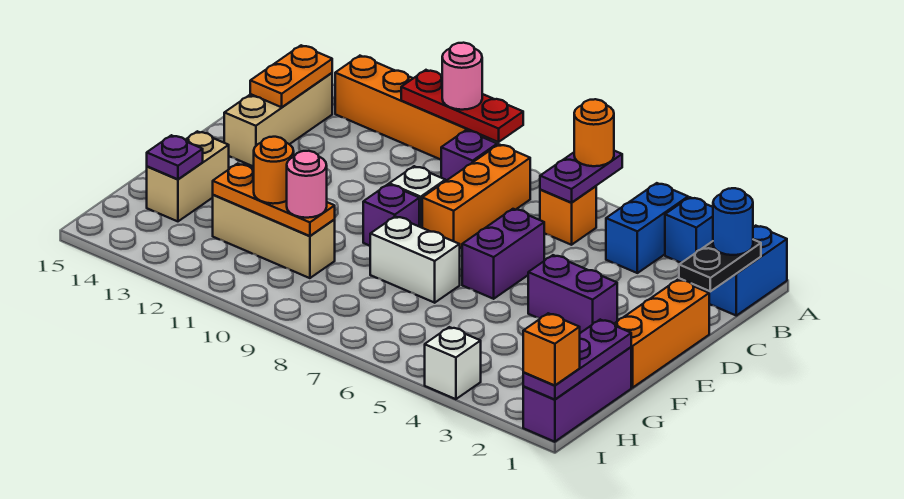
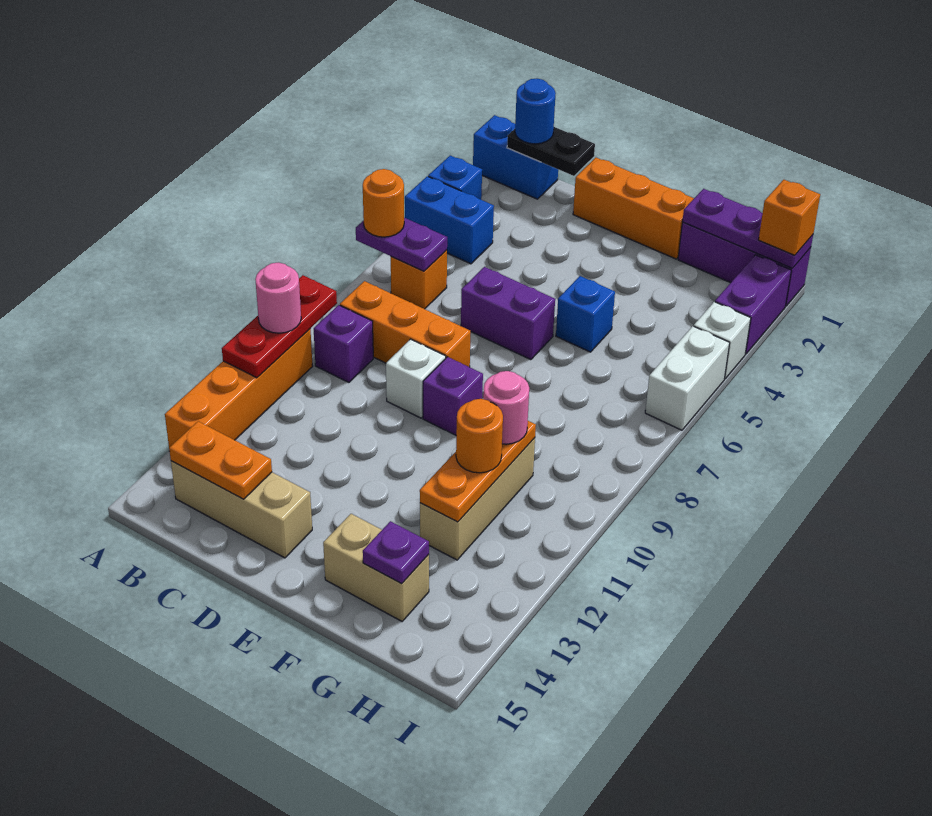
purple 1x2 brick [528,255,617,333] -> purple 1x2 brick moved to [715,255,791,354]
none -> blue 1x1 brick [556,276,615,352]
white 1x2 brick [370,216,460,303] -> white 1x2 brick moved to [645,326,730,430]

